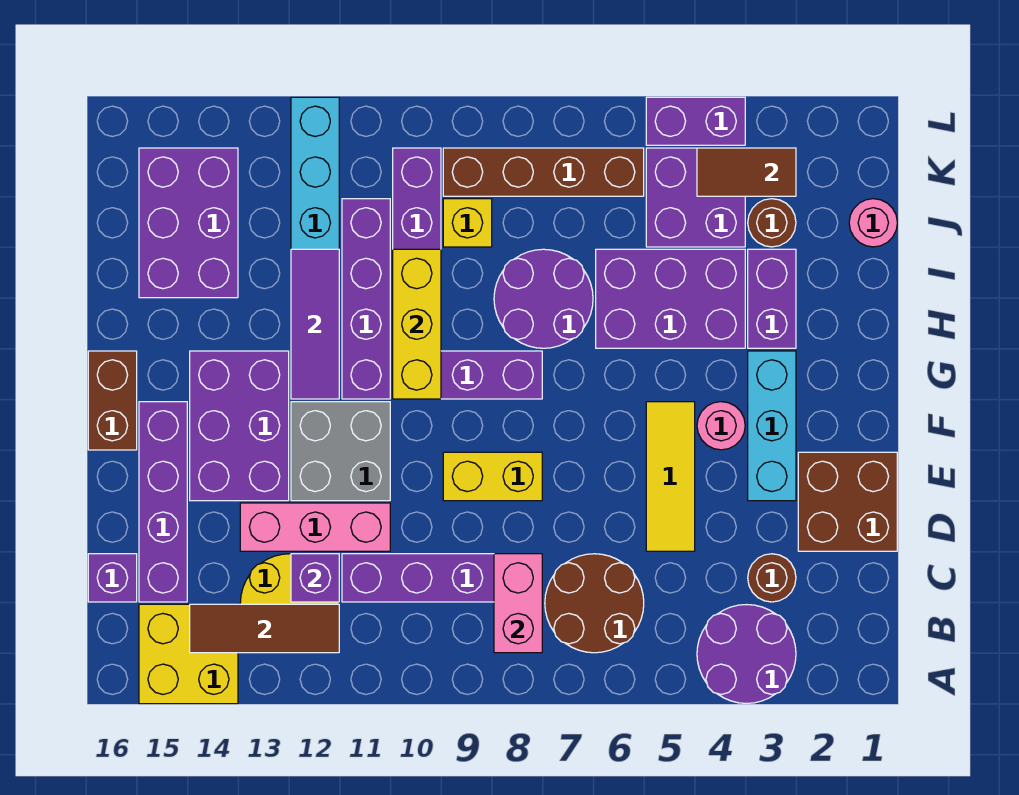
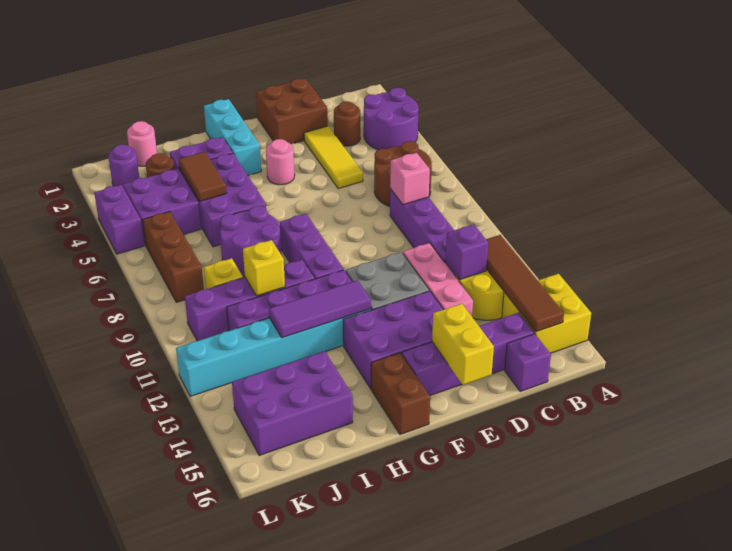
pink 1x2 brick [494,554,542,653] -> pink 1x1 brick [390,153,430,205]
brown 1x3 tile [190,604,339,653] -> brown 1x4 tile [486,235,564,332]
yellow 1x3 tile [646,402,695,551] -> yellow 1x3 tile turned to [304,126,363,189]
cyan 1x3 brick [748,351,796,501] -> cyan 1x3 brick turned to [204,99,261,175]
yellow 1x2 brick [443,452,542,501] -> yellow 1x2 brick moved to [432,304,494,385]
brown 1x2 brick [88,351,137,450] -> brown 1x2 brick turned to [371,353,430,435]
yellow 1x3 brick [393,249,441,399] -> yellow 1x1 brick [243,240,285,296]
none -> purple 1x1 round brick [108,145,139,186]
brown 1x2 tile [697,148,796,196] -> brown 1x2 tile moved to [179,152,226,201]
brown 1x4 brick [443,148,644,196] -> brown 1x3 brick [143,212,204,302]

